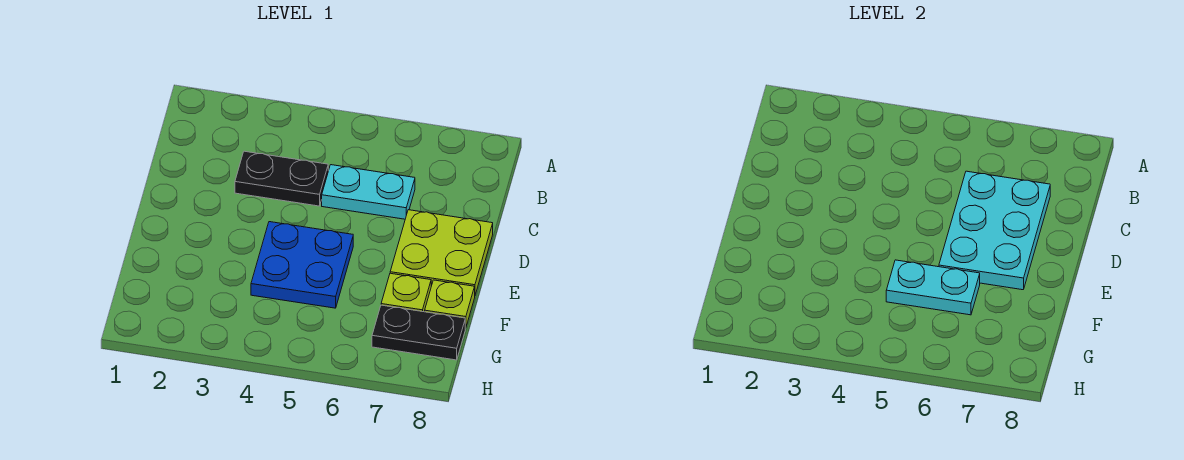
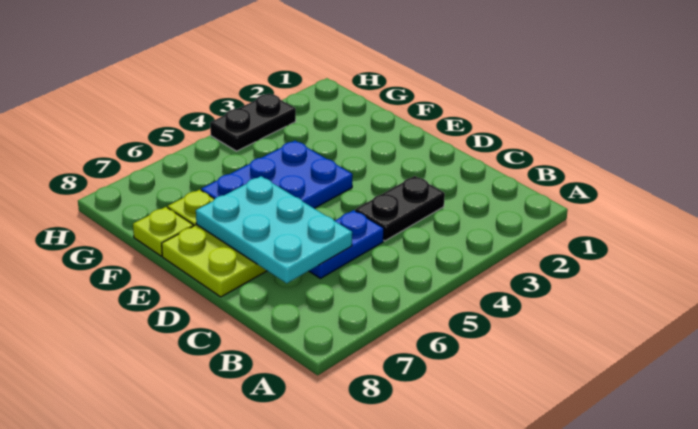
cyan 1x2 plate [322,165,415,219] -> blue 1x2 plate [309,210,384,278]
blue 2x2 plate [251,222,353,308] -> blue 2x3 plate [201,141,353,208]
cyan 1x2 plate [886,260,980,315] -> none
black 1x2 plate [372,305,465,360] -> black 1x2 plate moved to [210,94,296,151]

